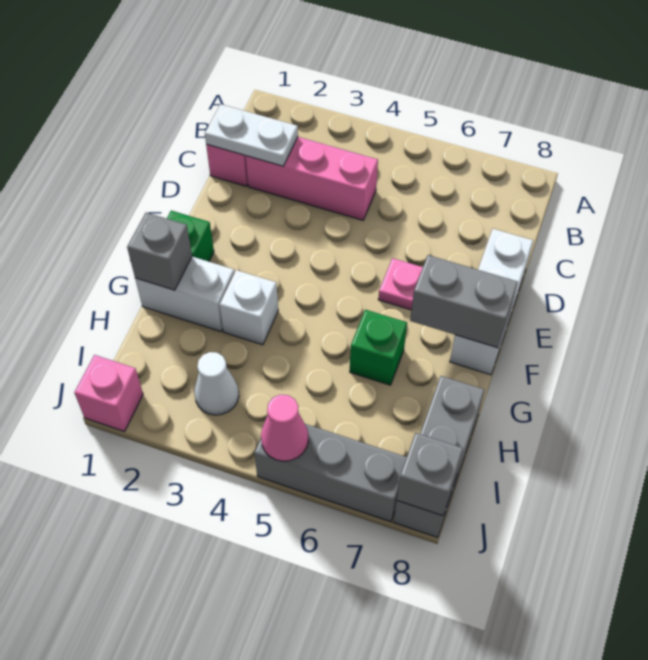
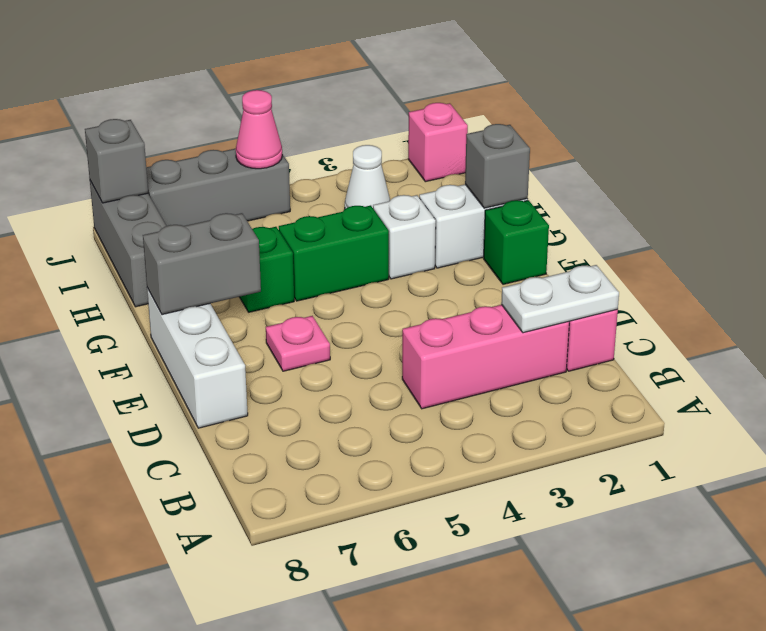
none -> green 1x2 brick [279,205,389,301]

